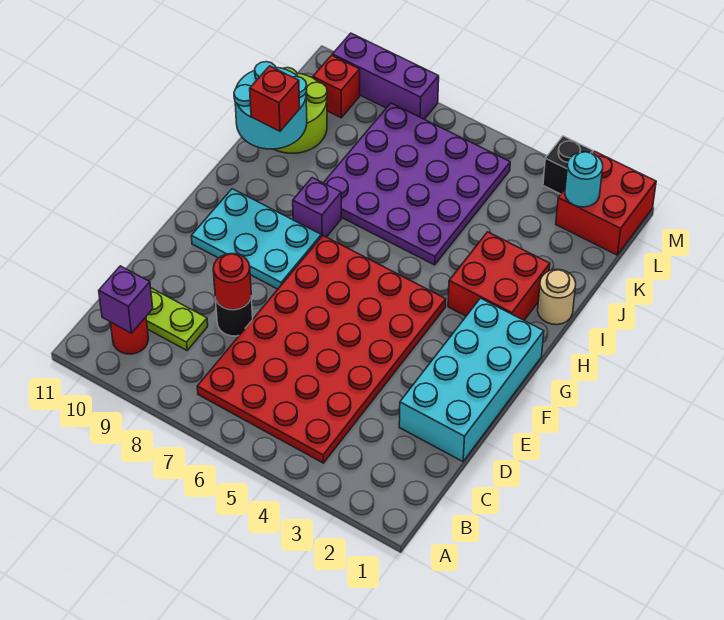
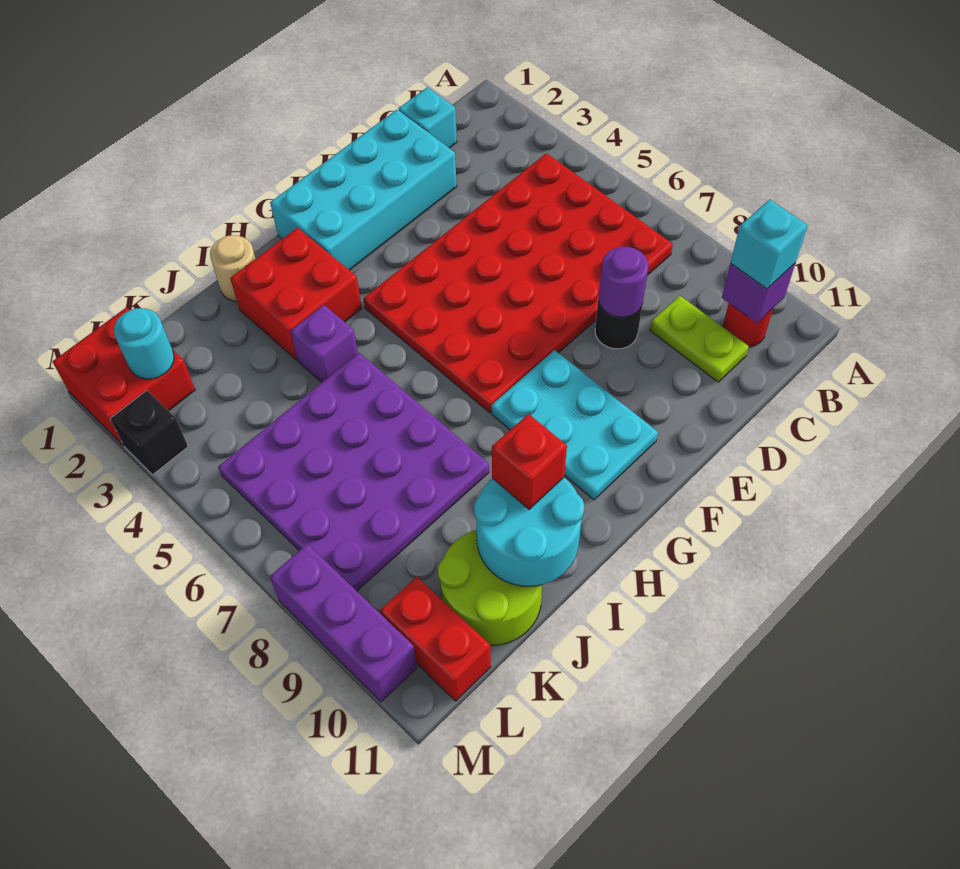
none -> cyan 1x1 brick [730,199,808,289]
none -> cyan 1x1 brick [399,87,457,148]
red 1x1 round brick [213,254,251,310] -> purple 1x1 round brick [599,247,649,317]
purple 1x1 brick [293,178,341,237] -> purple 1x1 brick moved to [291,305,358,382]
red 1x1 brick [313,55,360,118] -> red 1x2 brick [380,577,491,701]

